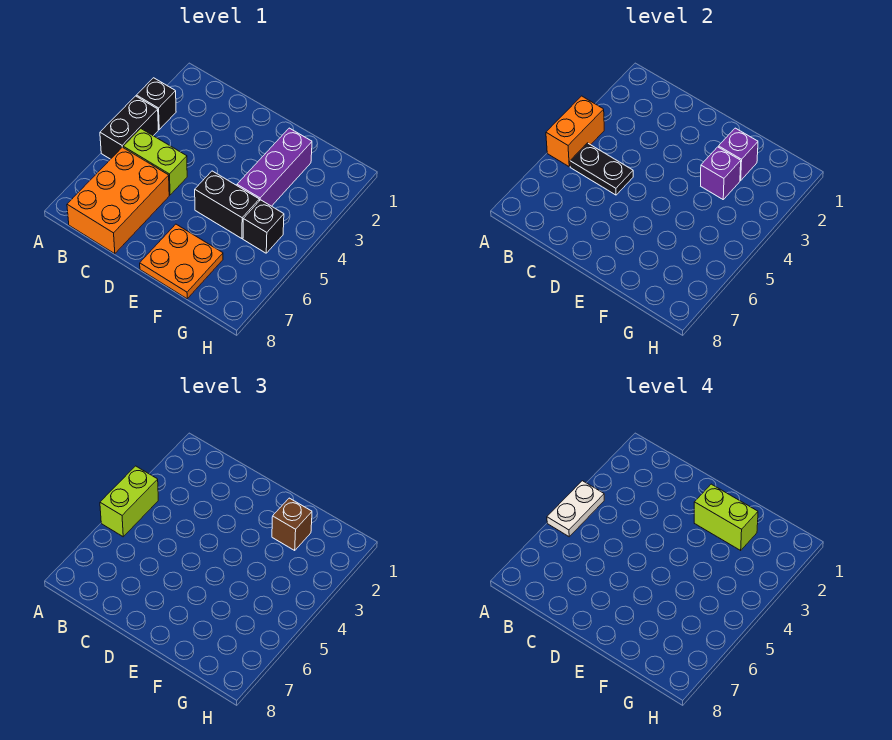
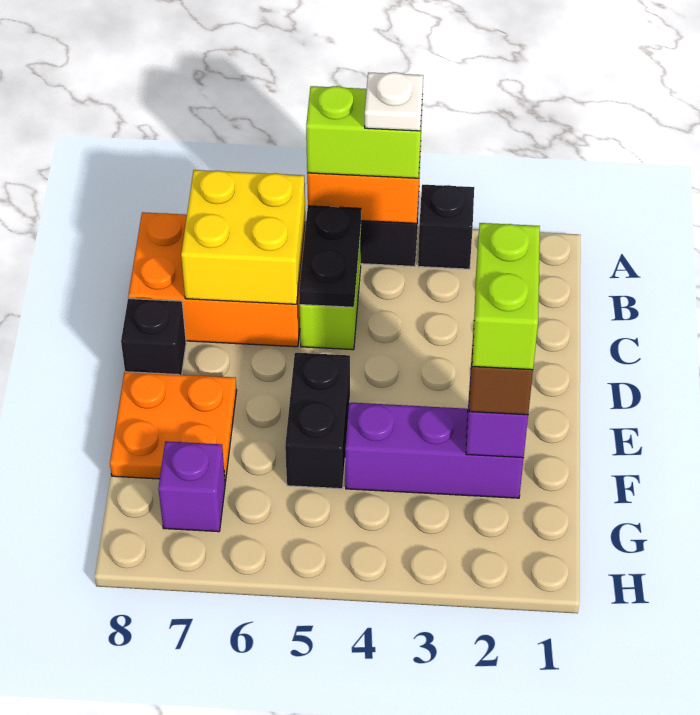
white 1x2 plate [547,481,604,537] -> white 1x1 plate [365,72,423,131]
none -> yellow 2x2 brick [181,170,305,304]
purple 1x1 brick [701,147,741,199] -> purple 1x1 brick moved to [158,441,225,532]
black 1x1 brick [243,200,284,253] -> black 1x1 brick moved to [121,298,186,375]

